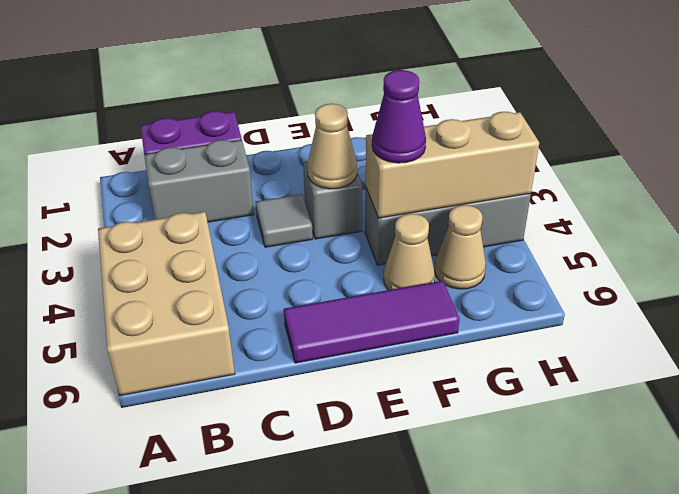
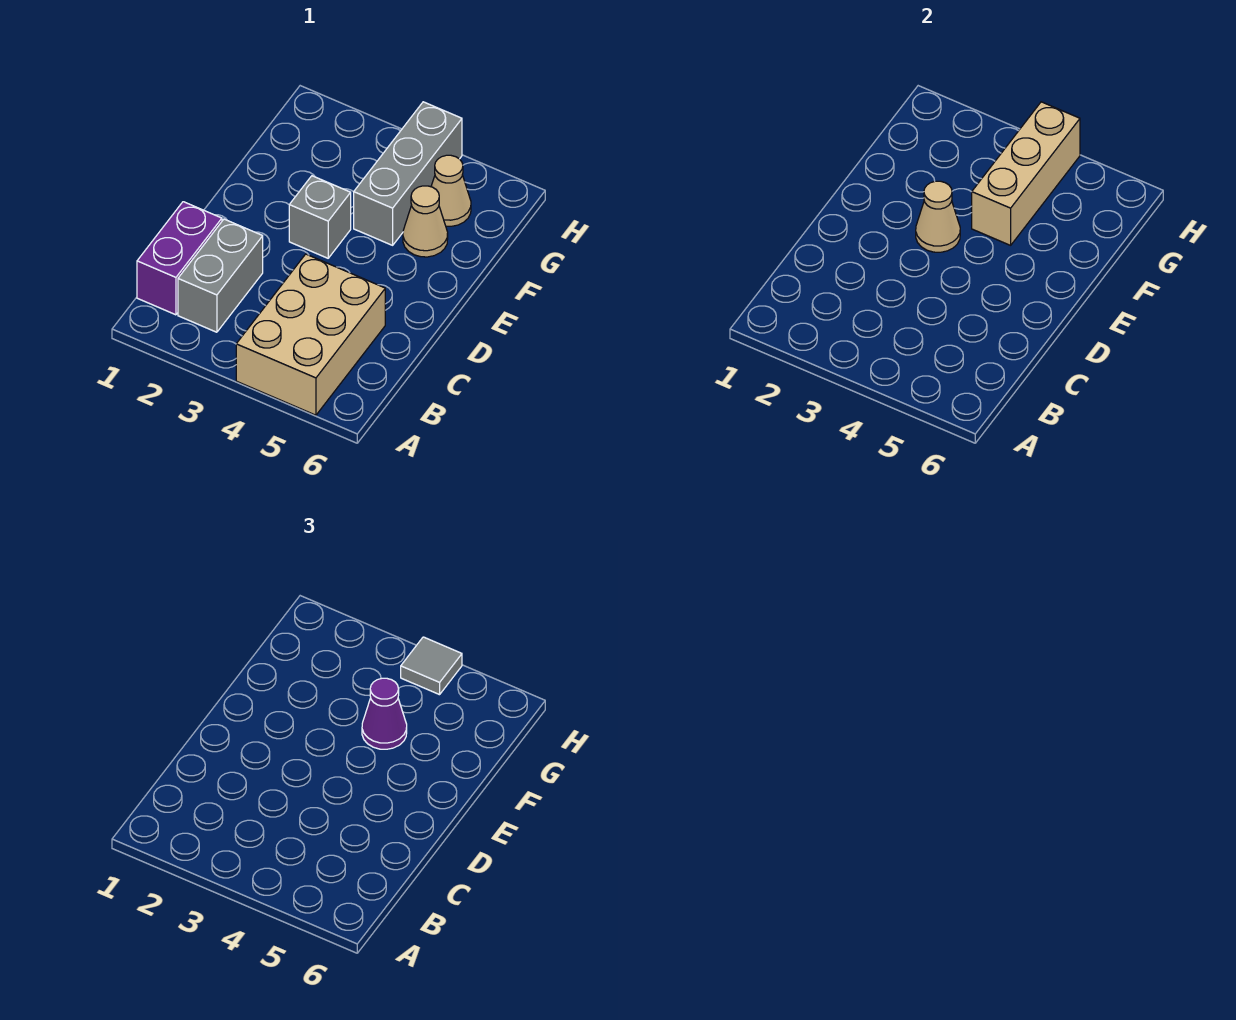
tan 2x3 brick [98,212,235,396] -> tan 2x3 brick turned to [236,254,385,415]
grey 1x1 tile [256,194,313,247] -> grey 1x1 tile moved to [401,637,462,695]
purple 1x3 tile [284,281,460,363] -> none

